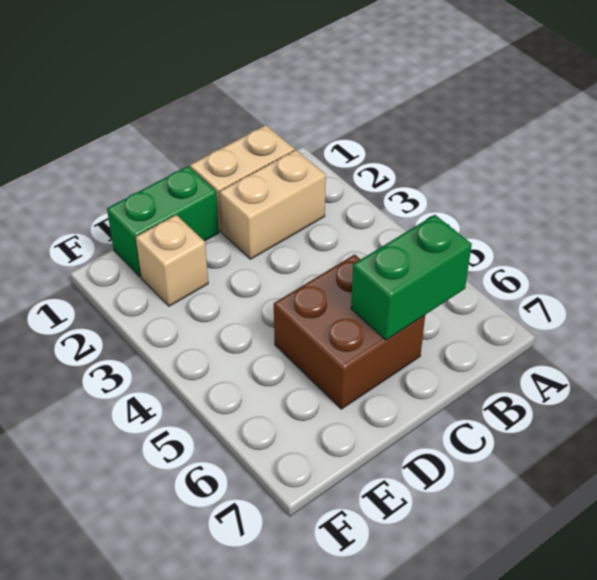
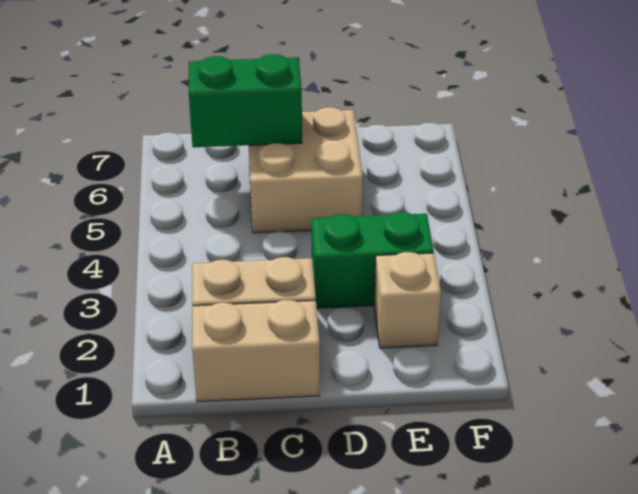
brown 2x2 brick [274,255,425,409] -> tan 2x2 brick [249,107,363,233]
green 1x2 brick [107,166,219,277] -> green 1x2 brick moved to [312,212,434,308]

